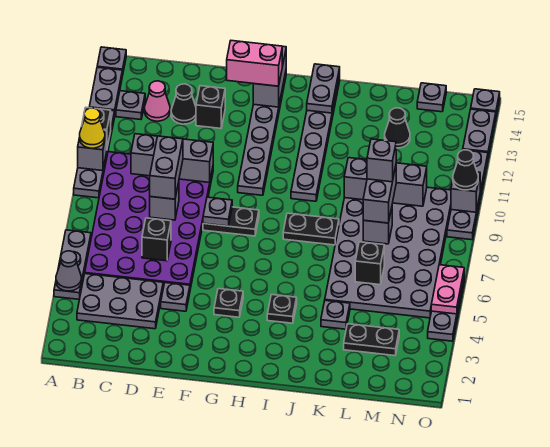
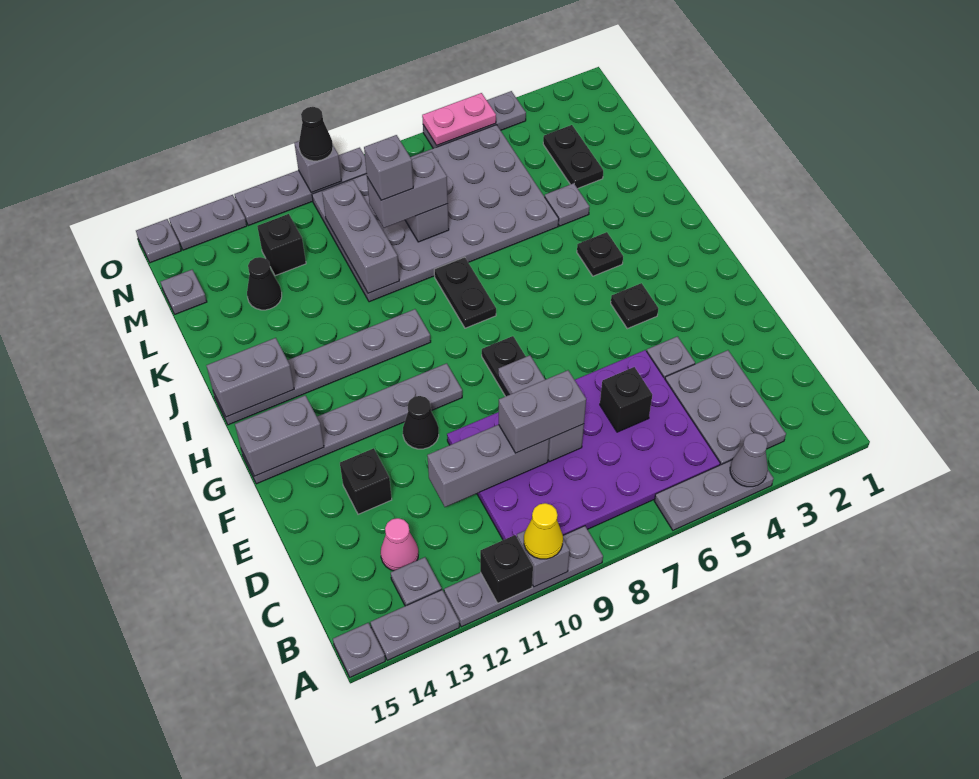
grey 1x3 brick [131,134,213,183] -> grey 1x3 brick turned to [427,425,549,507]
black 1x1 cone [171,84,196,124] -> black 1x1 cone moved to [403,396,439,449]
pink 1x2 brick [227,41,282,86] -> none
grey 1x2 plate [307,64,340,113] -> grey 1x2 brick [206,338,294,417]
black 1x1 brick [355,242,384,285] -> black 1x1 brick moved to [257,214,306,276]

